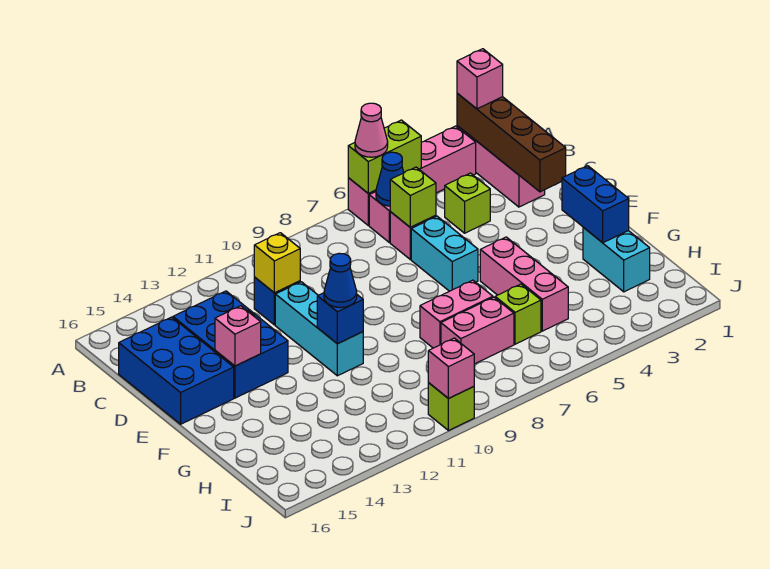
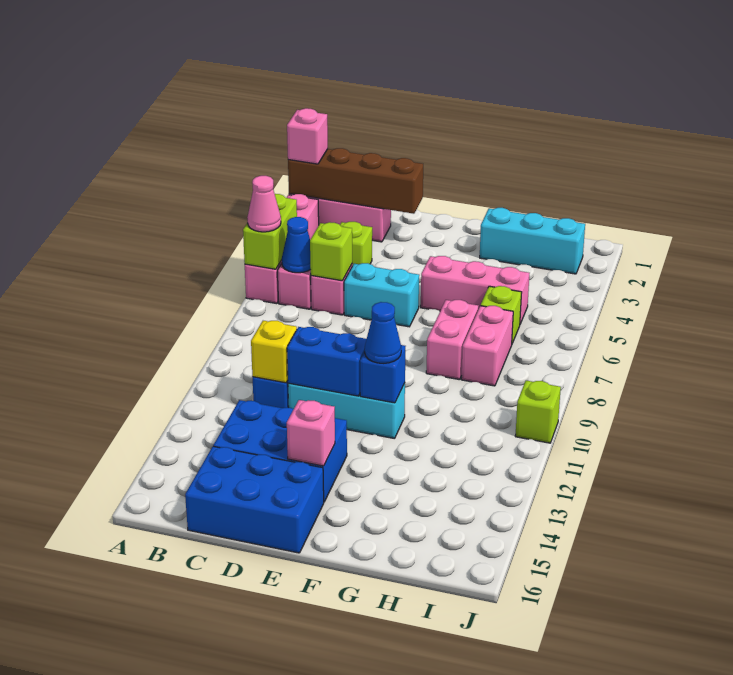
blue 1x2 brick [562,166,629,243] -> blue 1x2 brick moved to [287,327,366,396]
cyan 1x2 brick [583,227,650,292] -> cyan 1x3 brick [480,208,585,274]
pink 1x1 brick [428,338,474,399] -> none

